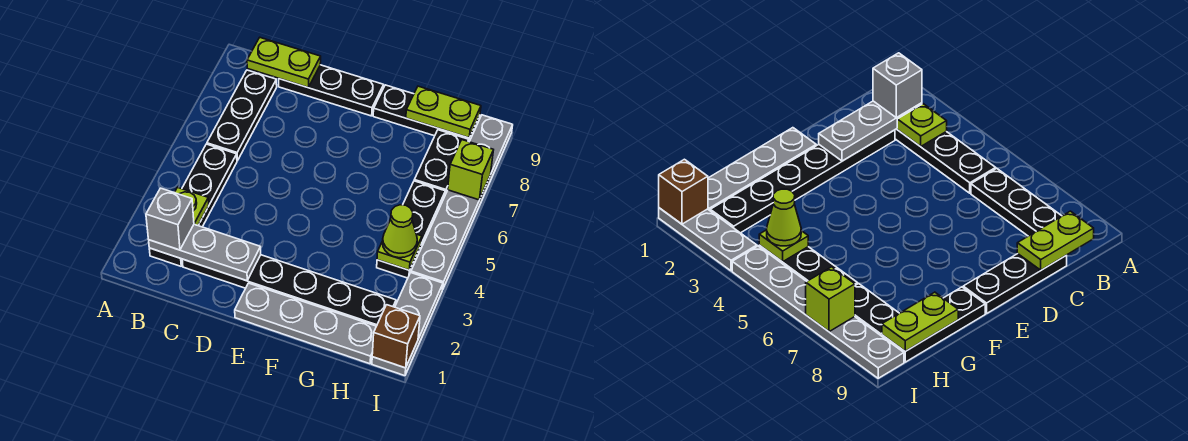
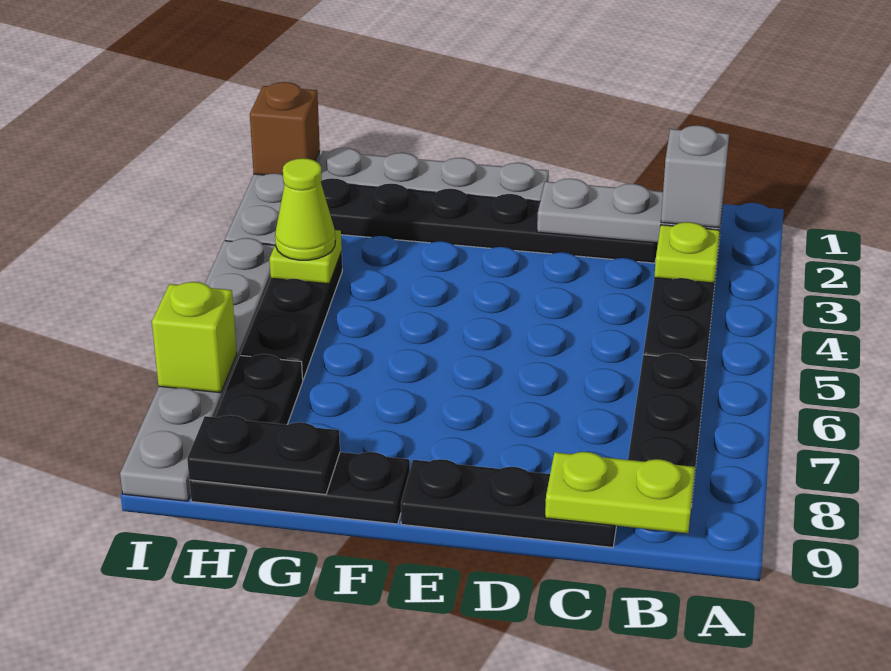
lime 1x2 plate [406,86,481,138] -> black 1x2 plate [187,415,340,495]

